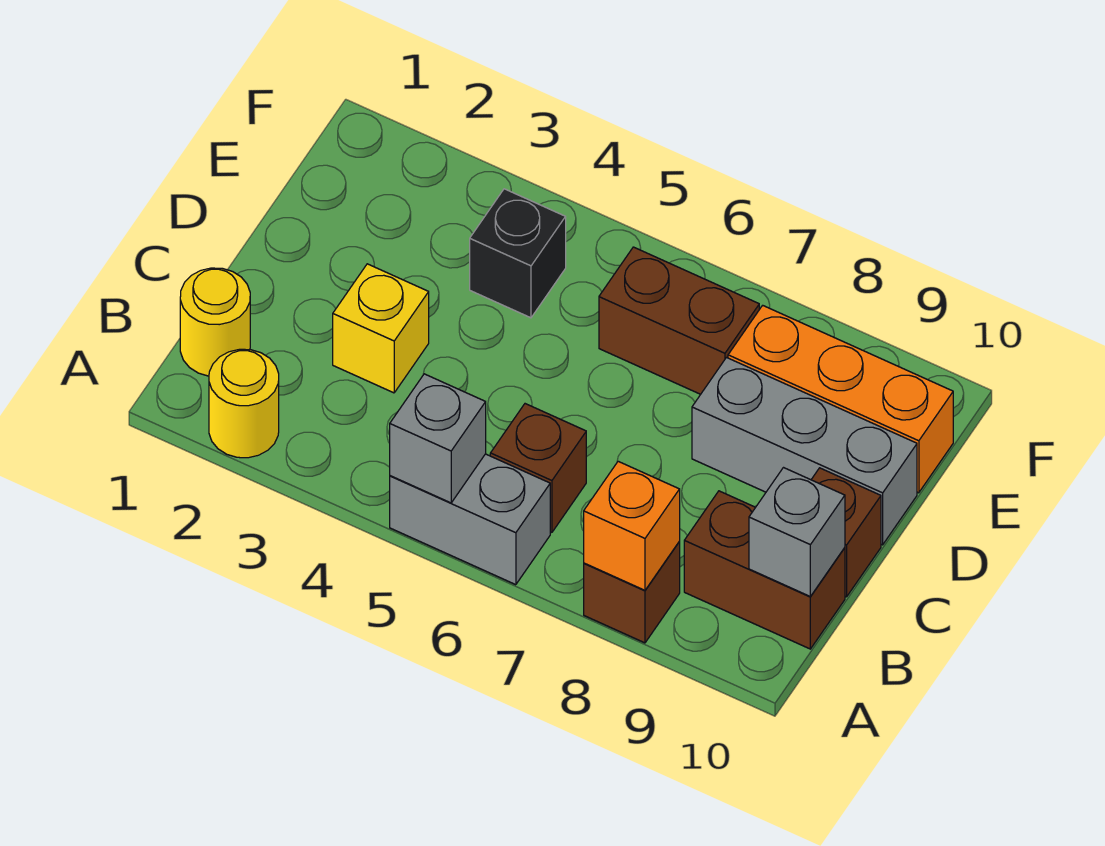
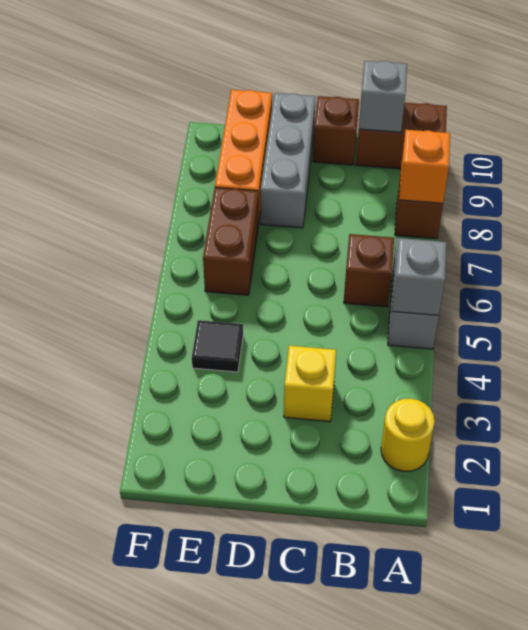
yellow 1x1 round brick [180,268,250,376] -> none
brown 1x2 brick [684,491,845,649] -> brown 1x2 brick turned to [356,103,447,169]
black 1x1 brick [470,189,566,318] -> black 1x1 tile [192,320,243,372]

